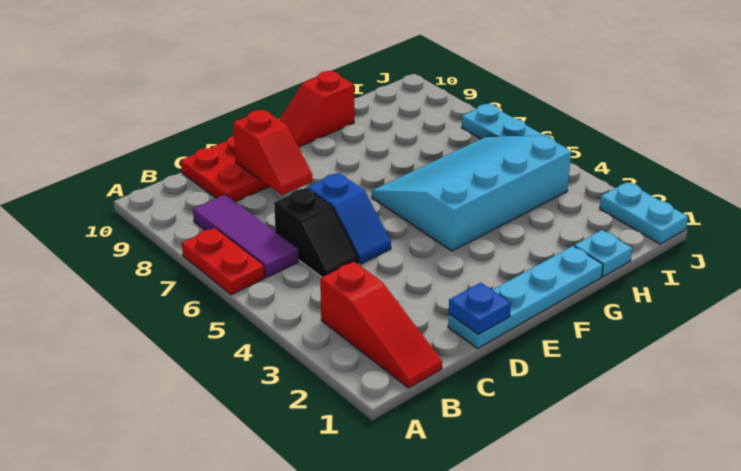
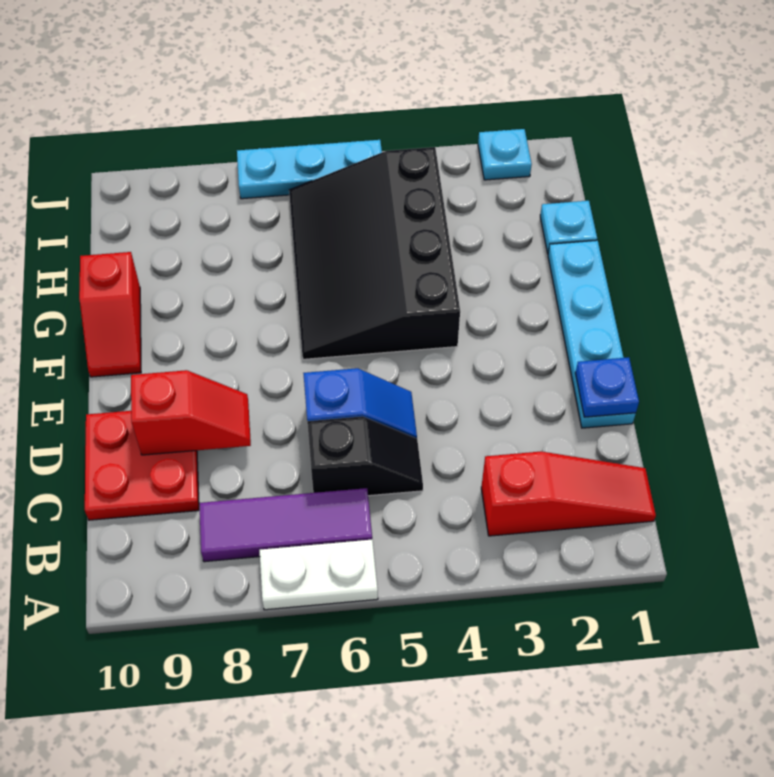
red 1x2 plate [182,228,265,295] -> white 1x2 plate [260,539,378,610]
cyan 3x4 slope [372,136,571,251] -> black 3x4 slope [289,147,460,359]
cyan 1x2 plate [600,182,688,244] -> cyan 1x1 plate [478,129,532,180]

